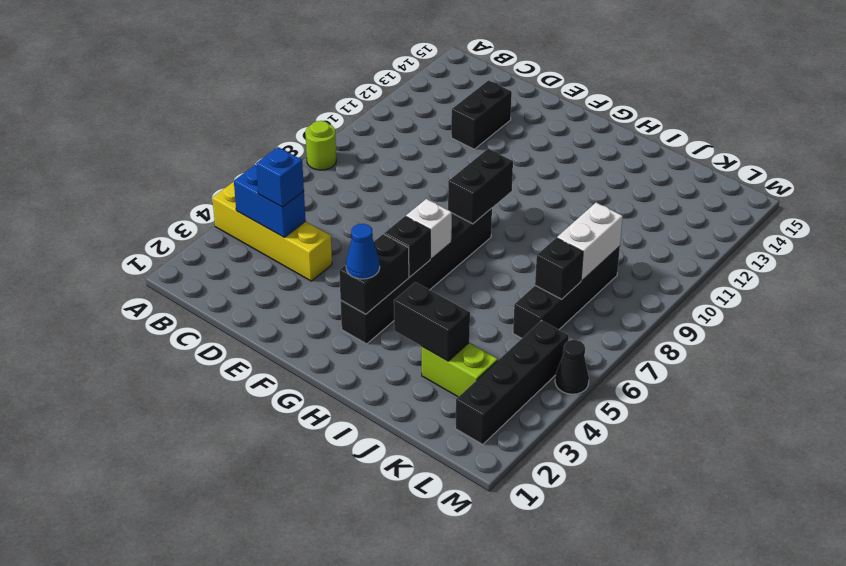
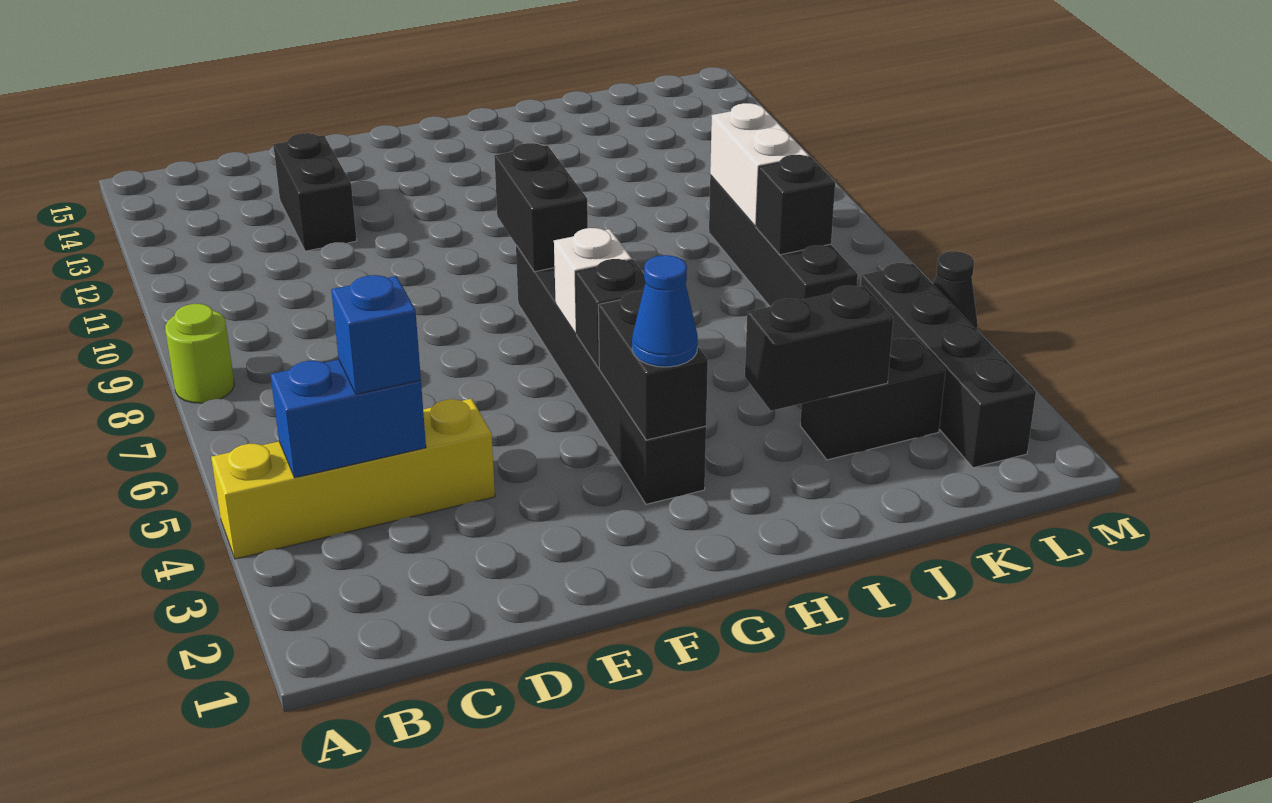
lime 1x2 brick [422,343,498,397] -> black 1x2 brick [800,338,946,460]

